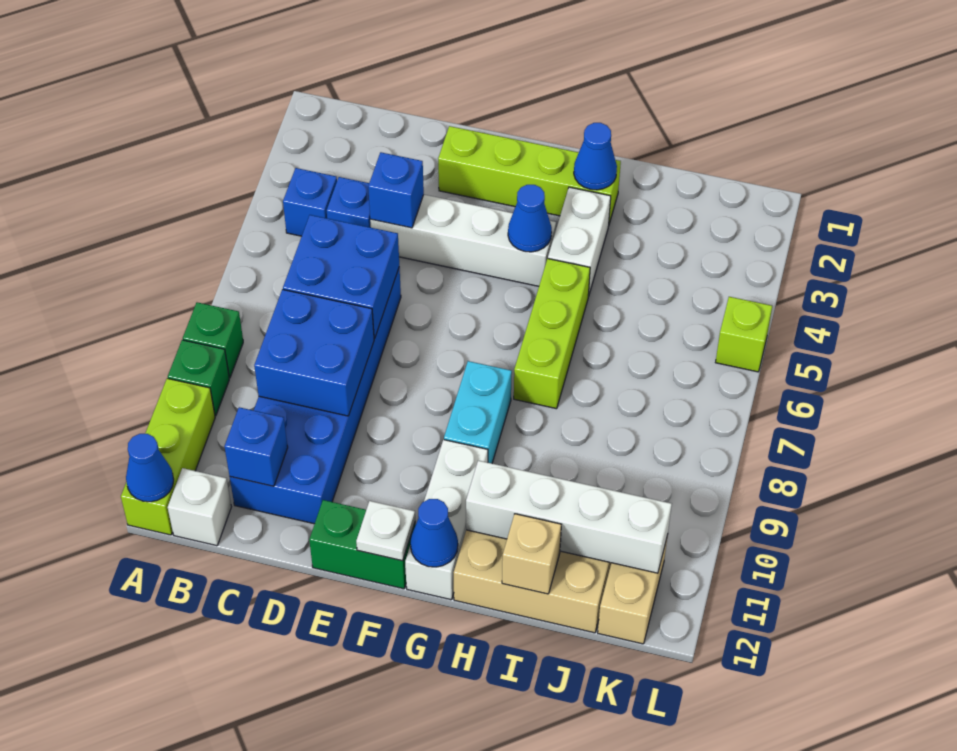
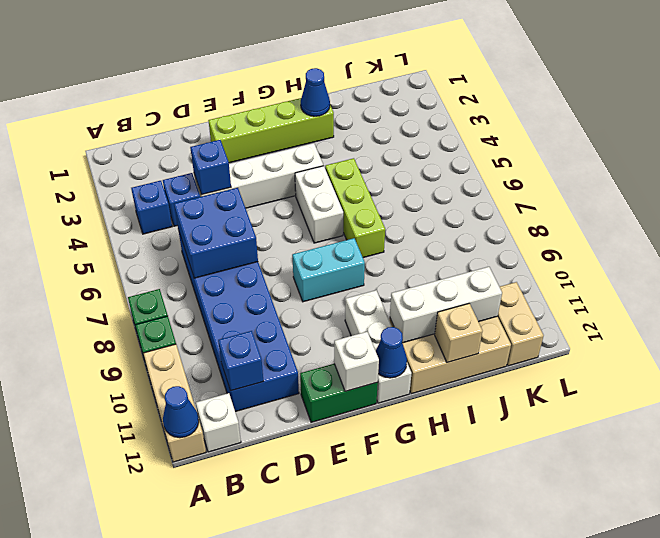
lime 1x3 brick [121,378,215,535] -> tan 1x3 brick [143,344,206,462]
blue 2x2 brick [254,289,374,416] -> none
white 1x1 plate [356,501,415,561] -> white 1x1 brick [334,331,379,391]
blue 1x1 cone [508,185,552,252] -> none
cyan 1x2 brick [444,361,512,463] -> cyan 1x2 brick turned to [292,238,365,302]
white 1x2 brick [548,187,611,297] -> white 1x2 brick moved to [295,166,343,243]
white 1x4 brick [466,460,672,573] -> white 1x3 brick [390,267,502,343]
lime 1x1 brick [716,297,772,372] -> none

